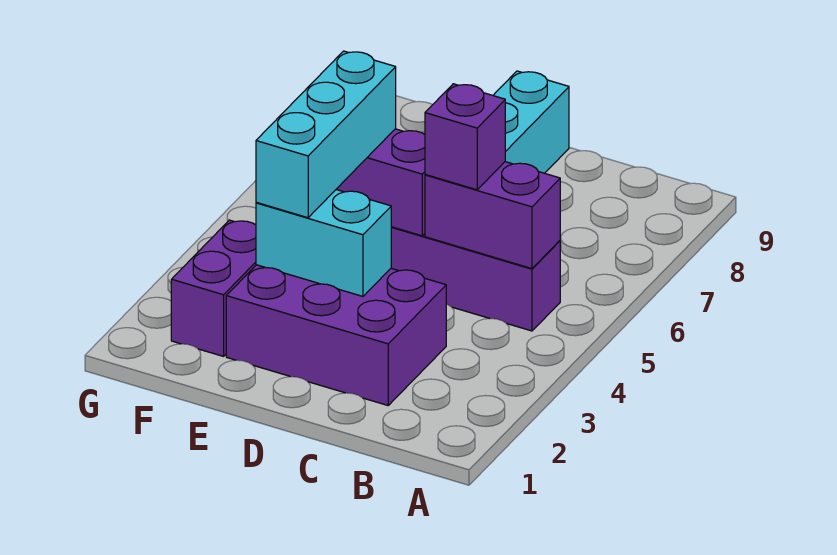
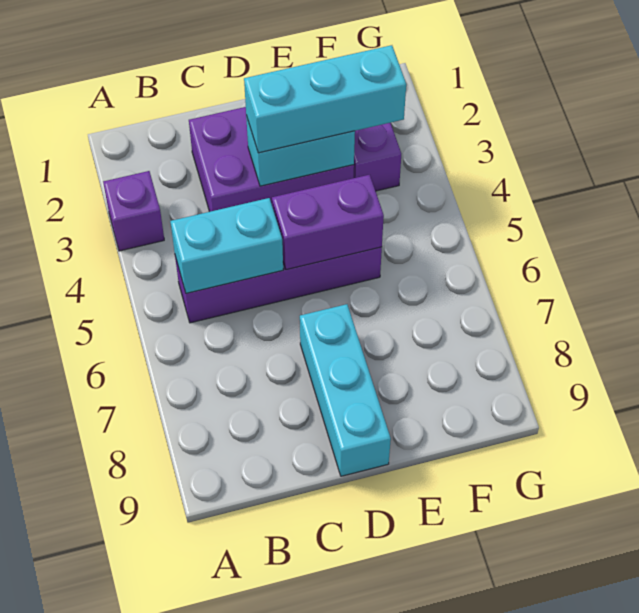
purple 1x2 brick [425,162,560,269] -> cyan 1x2 brick [170,198,283,293]
purple 1x1 brick [425,84,505,190] -> purple 1x1 brick moved to [103,171,164,251]
cyan 1x3 brick [256,51,396,218] -> cyan 1x3 brick turned to [244,45,406,153]

